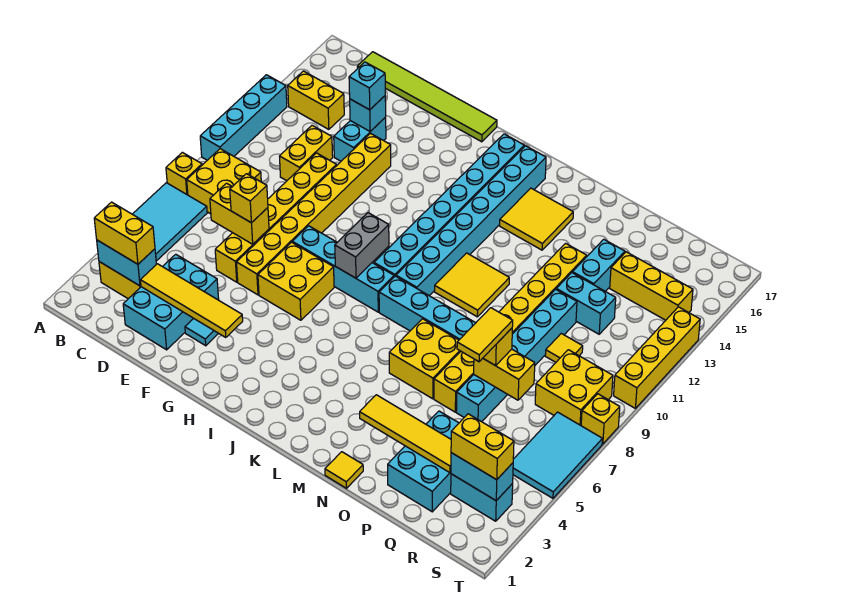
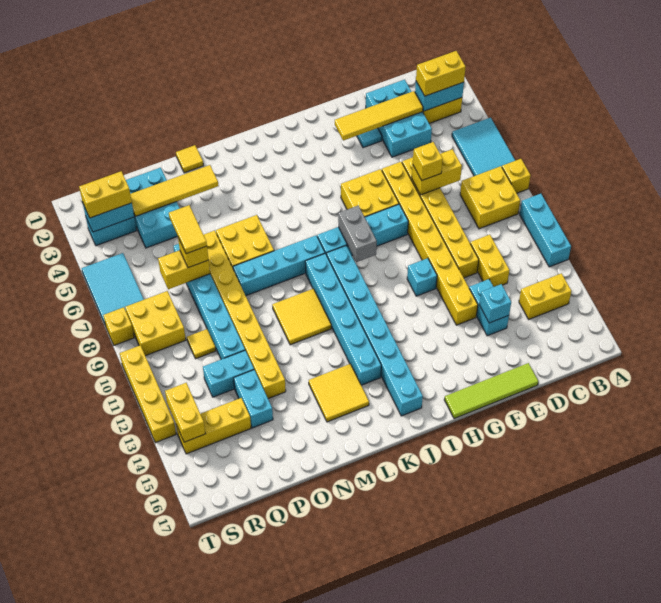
cyan 1x4 brick [200,75,287,160] -> cyan 1x3 brick [520,194,571,267]
lime 1x6 tile [357,52,497,142] -> lime 1x4 tile [444,363,538,419]
cyan 1x1 brick [349,62,385,110] -> cyan 1x1 brick moved to [407,258,437,296]
cyan 1x8 brick [396,146,546,296] -> cyan 1x6 brick [305,254,381,385]
none -> yellow 1x2 brick [165,383,205,442]

